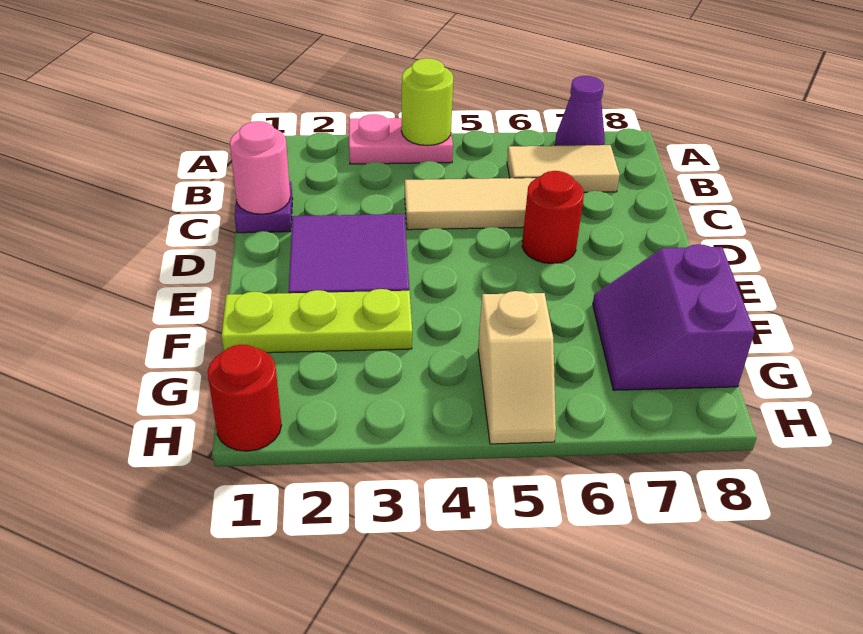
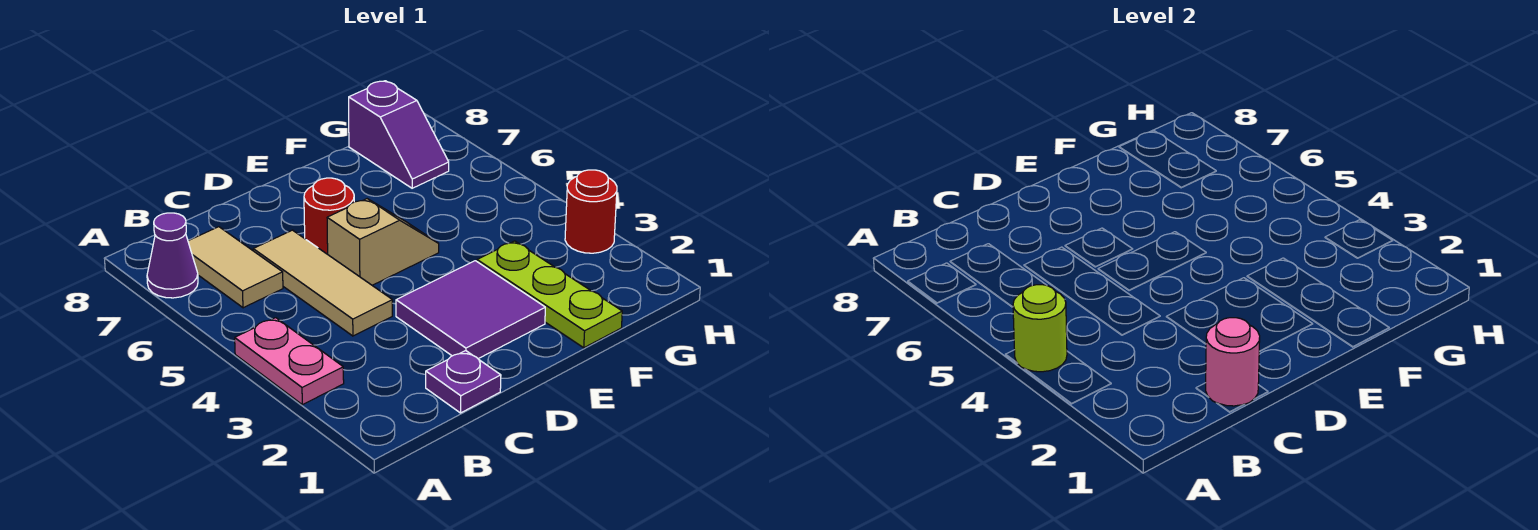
purple 2x2 slope [593,244,755,390] -> purple 1x2 slope [349,81,449,188]
tan 1x2 slope [478,291,556,444] -> tan 1x2 slope moved to [327,199,439,285]
red 1x1 round brick [208,345,282,451] -> red 1x1 round brick moved to [565,170,617,253]

